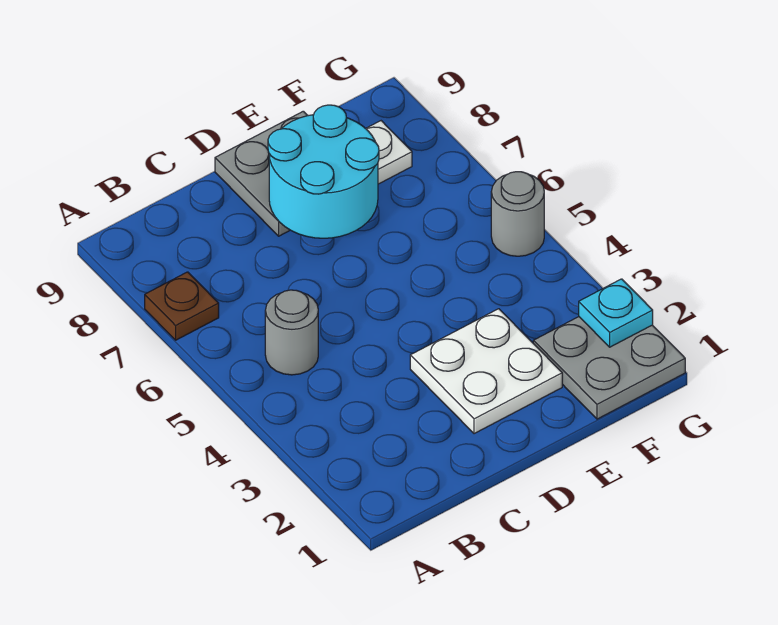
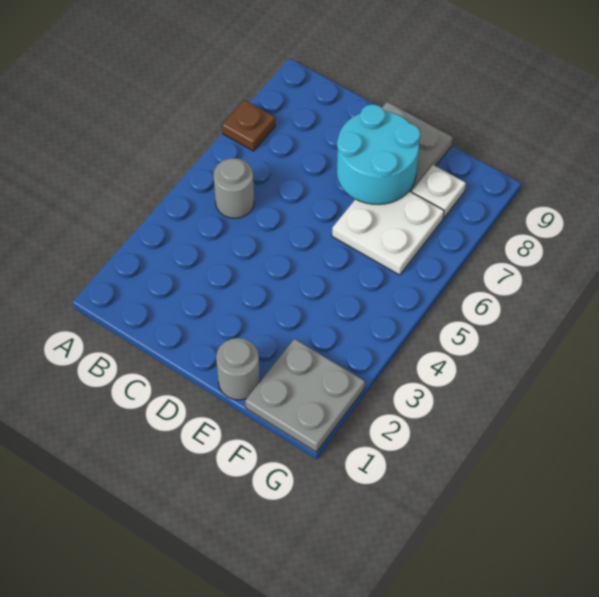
white 2x2 plate [410,309,562,434] -> white 2x2 plate moved to [332,191,444,275]
cyan 1x1 plate [579,279,653,347] -> none
grey 1x1 round brick [491,172,544,256] -> grey 1x1 round brick moved to [216,338,260,400]

